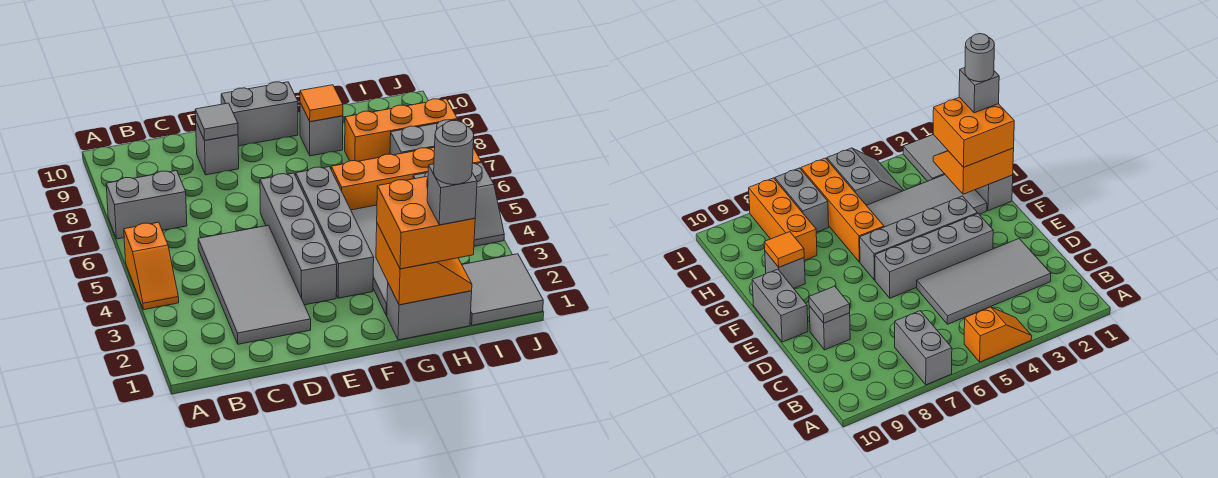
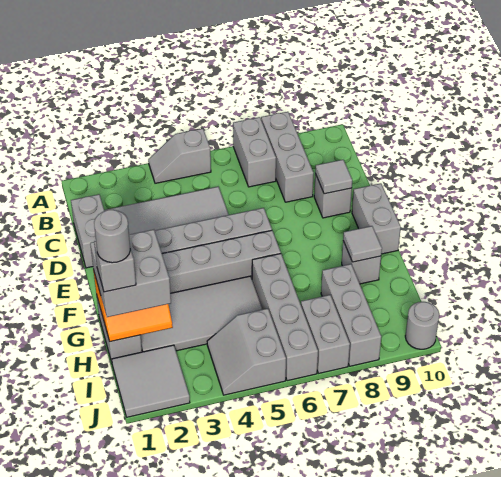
orange 1x2 slope [124,222,179,310] -> grey 1x2 slope [148,129,211,183]
none -> grey 1x3 brick [261,112,314,202]
none -> grey 1x2 brick [71,194,104,268]
orange 2x2 brick [377,176,475,269] -> grey 2x2 brick [90,230,171,317]
orange 1x4 brick [331,147,481,210] -> grey 1x4 brick [252,254,318,381]
orange 1x1 tile [300,85,343,122] -> grey 1x1 tile [343,226,382,262]
orange 1x3 brick [345,99,457,161] -> grey 1x3 brick [321,264,381,366]
none -> grey 1x1 round brick [405,302,439,349]

